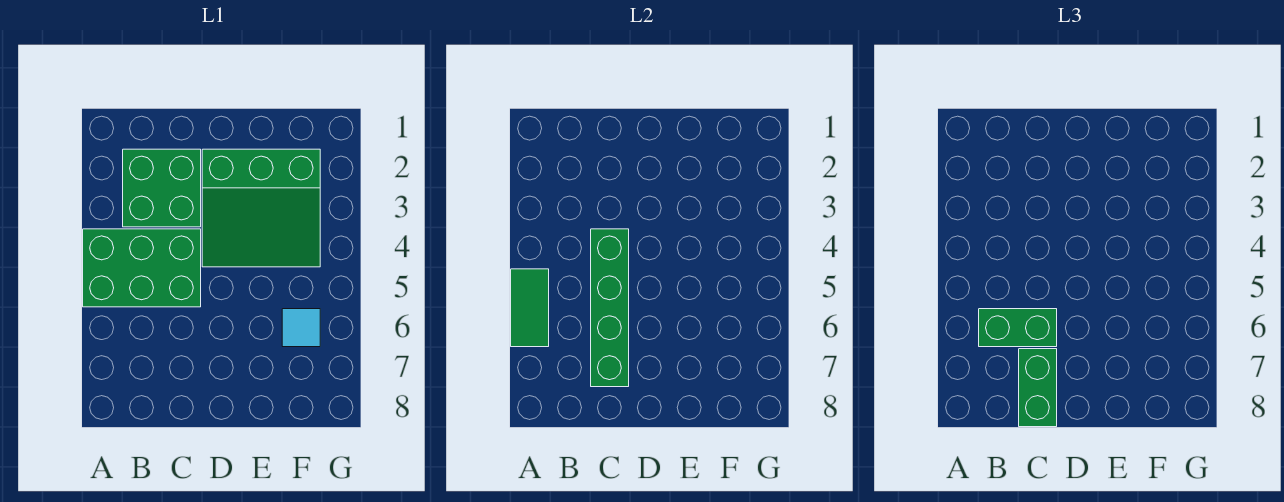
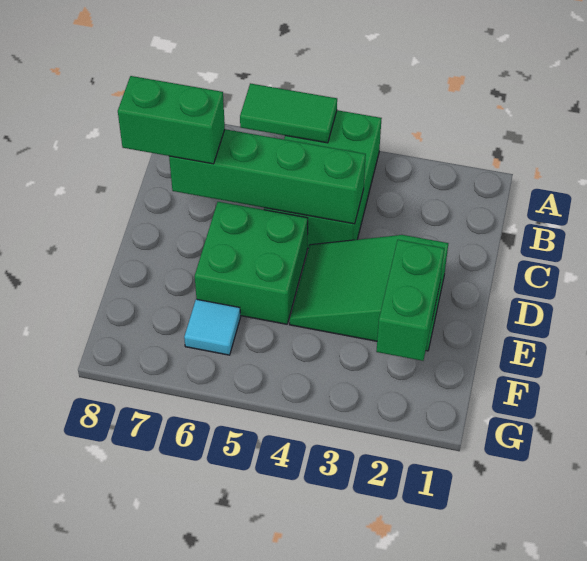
green 2x2 brick [123,149,201,227] -> green 2x2 brick moved to [195,202,308,324]
green 1x2 brick [979,309,1057,347] -> green 1x2 brick moved to [376,240,444,361]
green 3x3 slope [202,149,320,267] -> green 2x3 slope [290,235,448,351]

